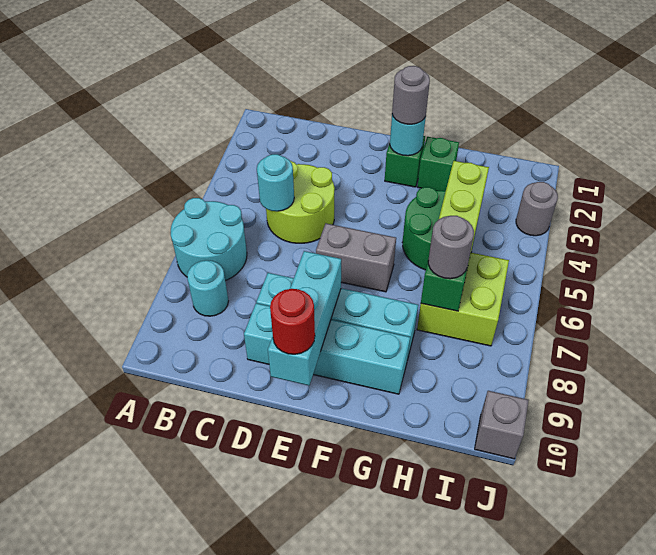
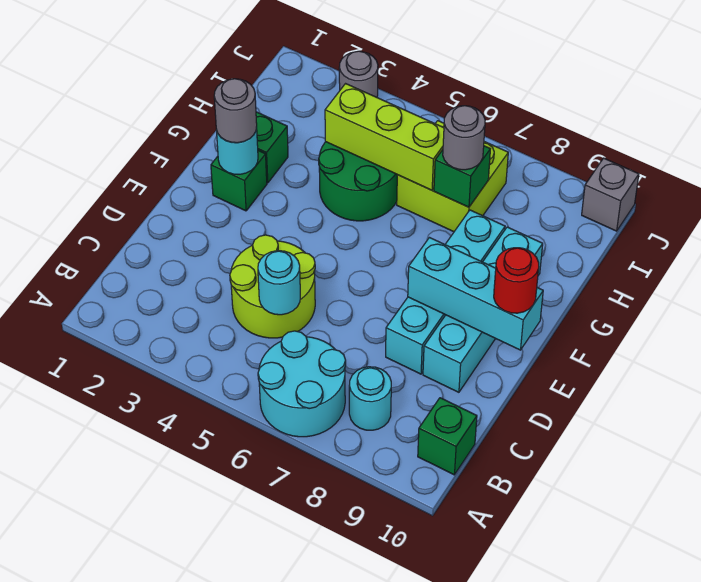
none -> green 1x1 brick [418,398,477,475]
grey 1x2 brick [316,224,396,292] -> none

